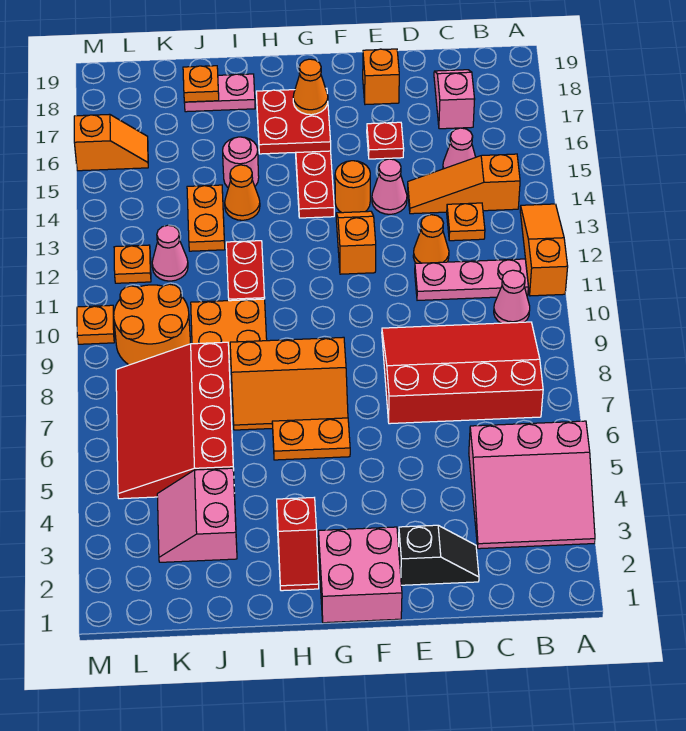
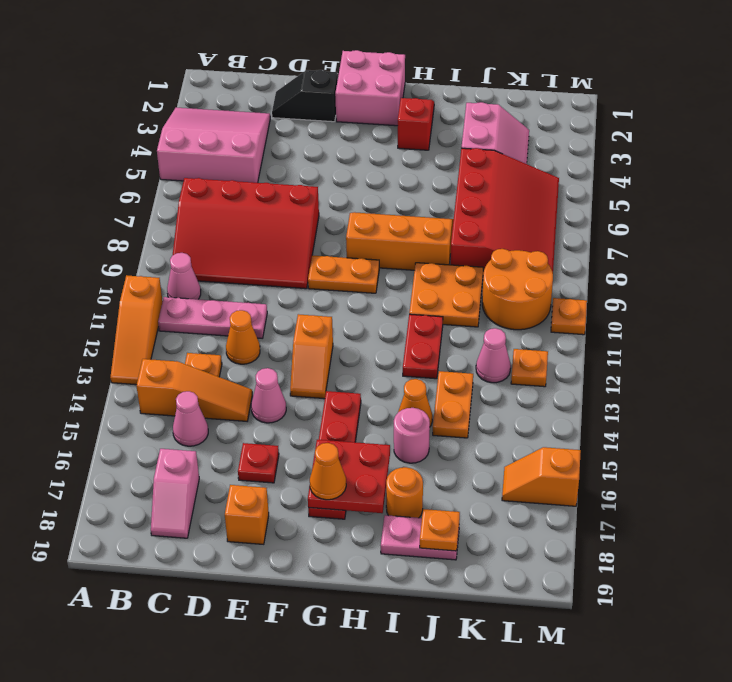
orange 1x1 round brick [335,161,370,213] -> orange 1x1 round brick moved to [386,467,423,518]
orange 1x2 plate [272,418,350,460] -> orange 1x2 plate moved to [308,255,379,293]

